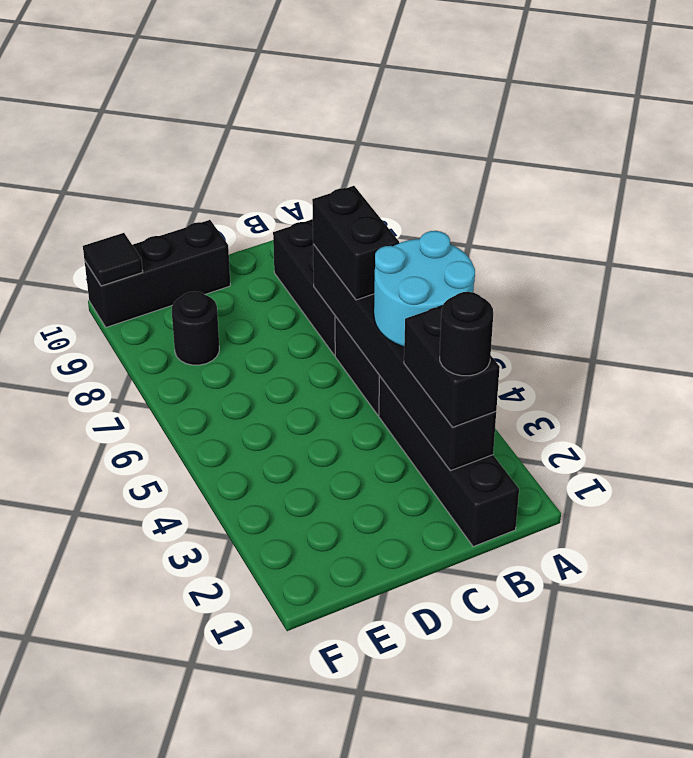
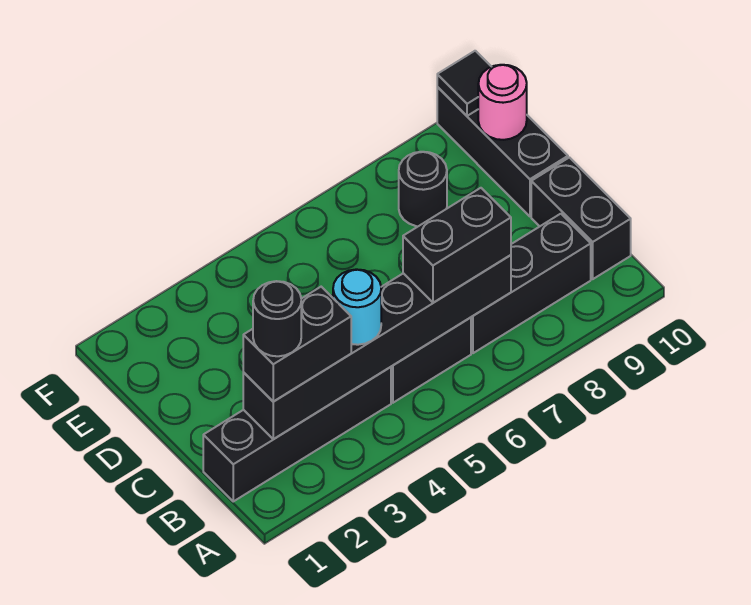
cyan 2x2 round brick [374,231,475,347] -> cyan 1x1 round brick [333,269,381,345]
none -> black 1x2 brick [531,158,631,279]
none -> pink 1x1 round brick [478,65,527,140]

